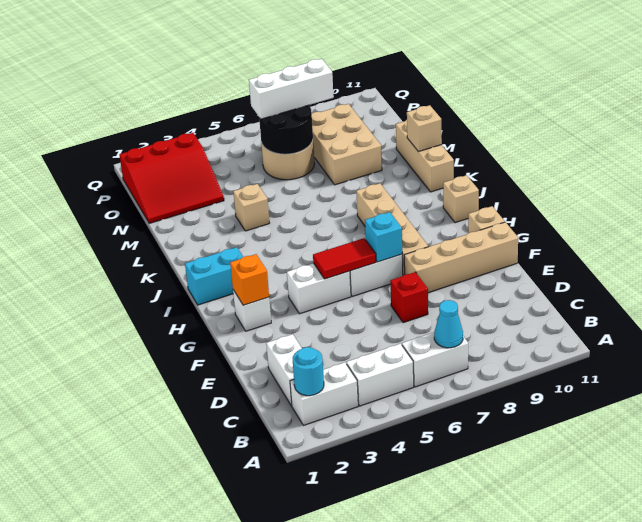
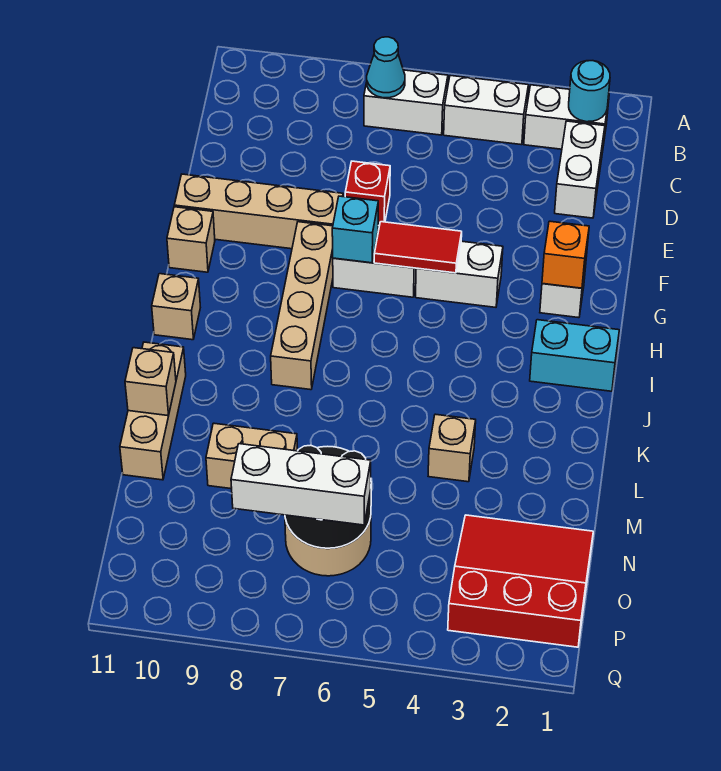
tan 2x3 brick [312,104,382,185] -> tan 1x2 brick [206,423,297,489]

